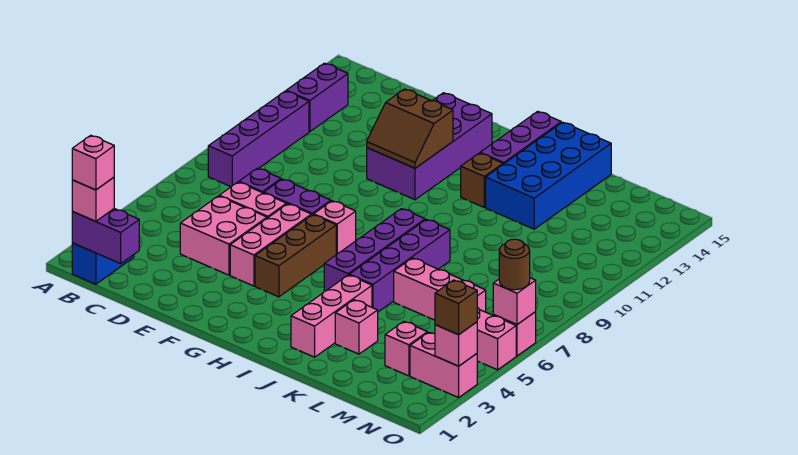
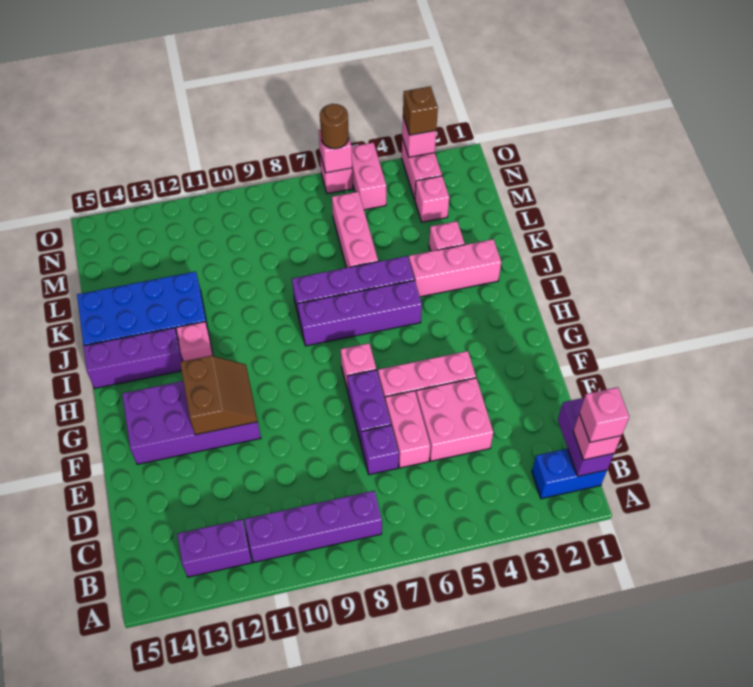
brown 1x3 brick [255,215,336,297] -> none
brown 1x1 brick [461,153,503,207] -> pink 1x1 brick [177,322,213,361]

